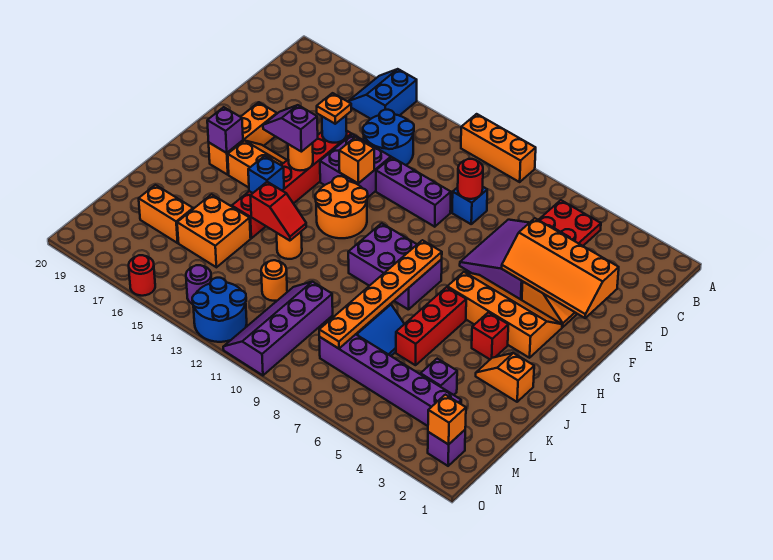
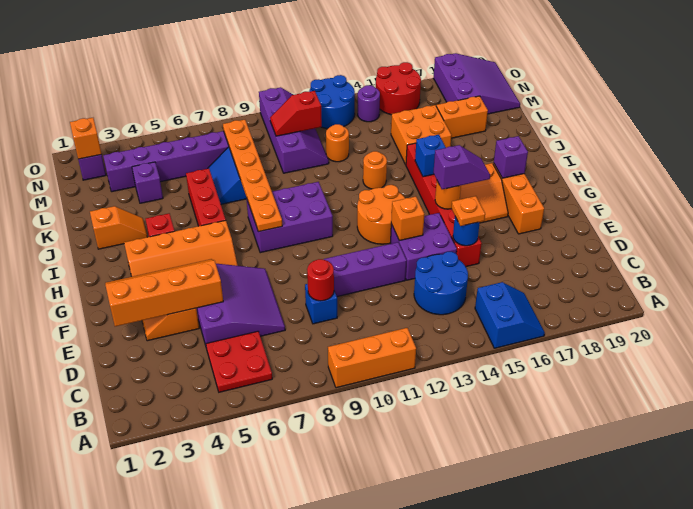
red 1x2 slope [250,182,306,241] -> red 1x2 slope moved to [270,91,322,136]
none -> purple 3x3 slope [434,53,520,114]
red 1x1 round brick [129,255,155,296] -> red 2x2 round brick [376,62,421,115]

